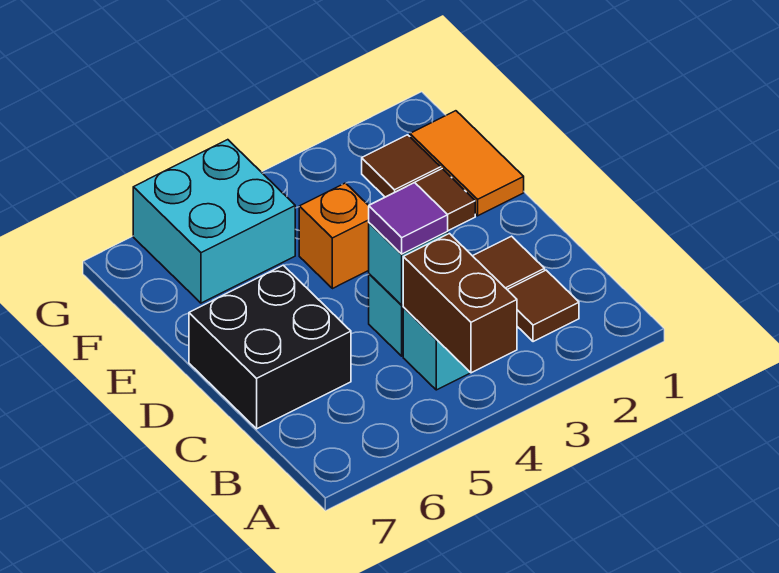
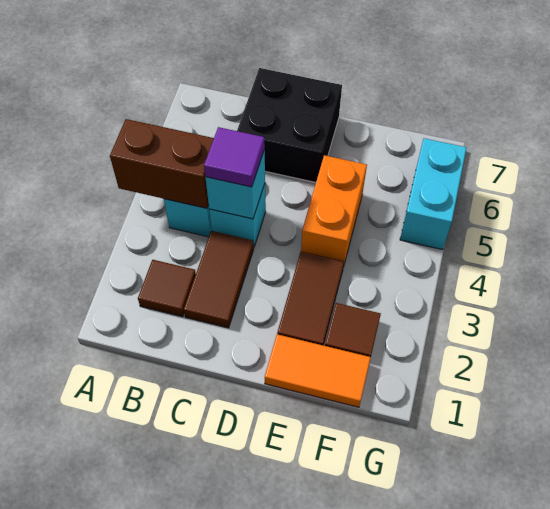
orange 1x1 brick [299,183,369,289] -> orange 1x2 brick [301,155,367,267]
cyan 2x2 brick [133,140,295,303] -> cyan 1x2 brick [400,138,467,250]

